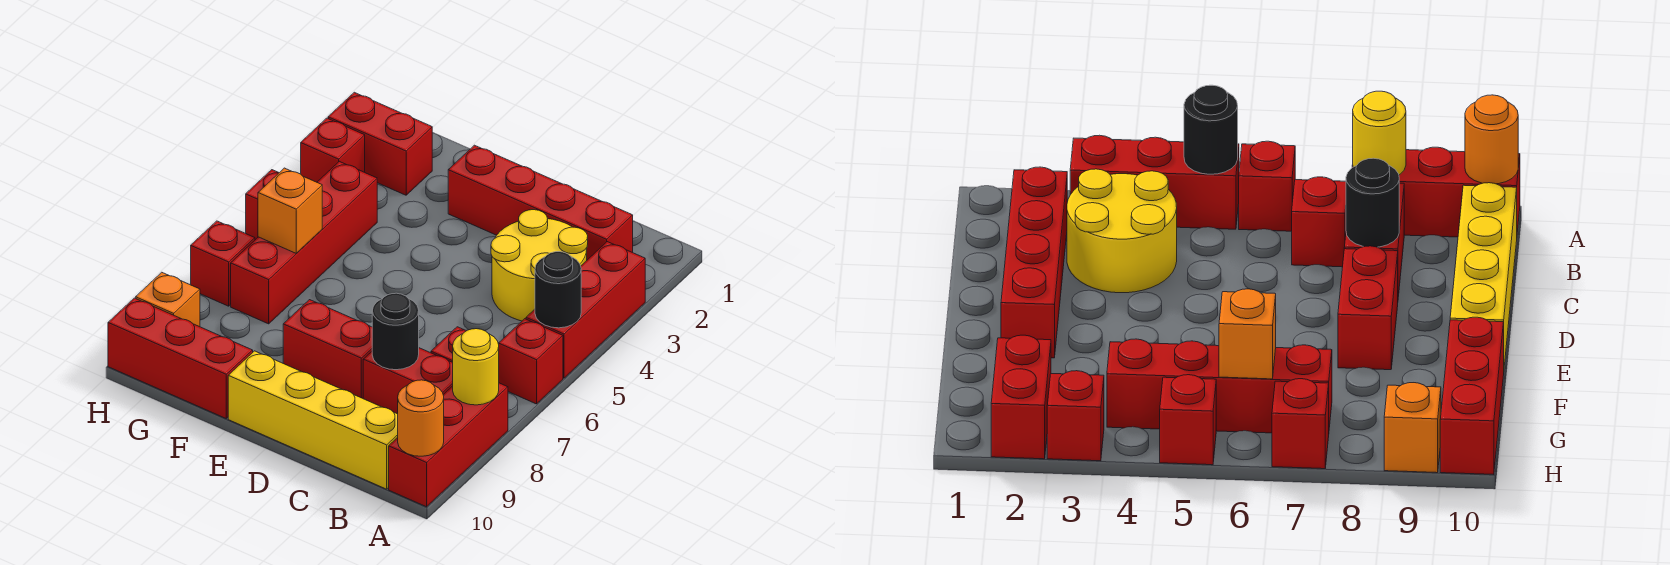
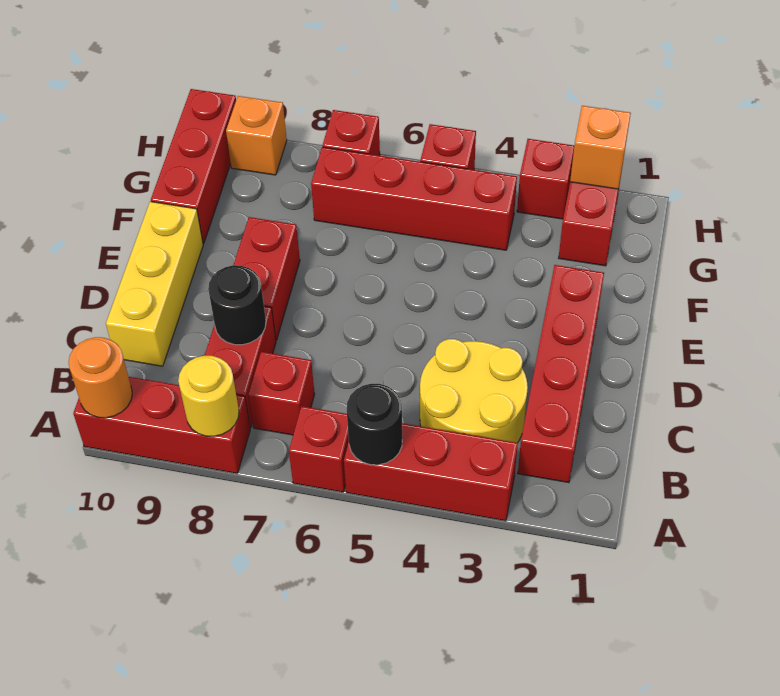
yellow 1x4 brick [228,351,398,489] -> yellow 1x3 brick [106,202,203,366]
orange 1x1 brick [258,168,322,253] -> orange 1x1 brick moved to [570,106,631,189]

